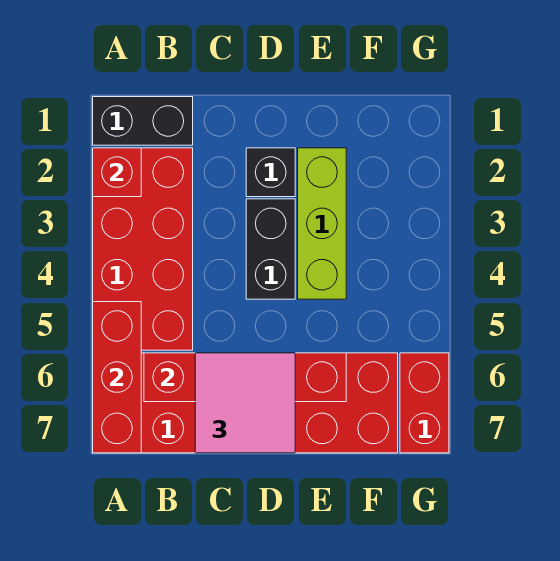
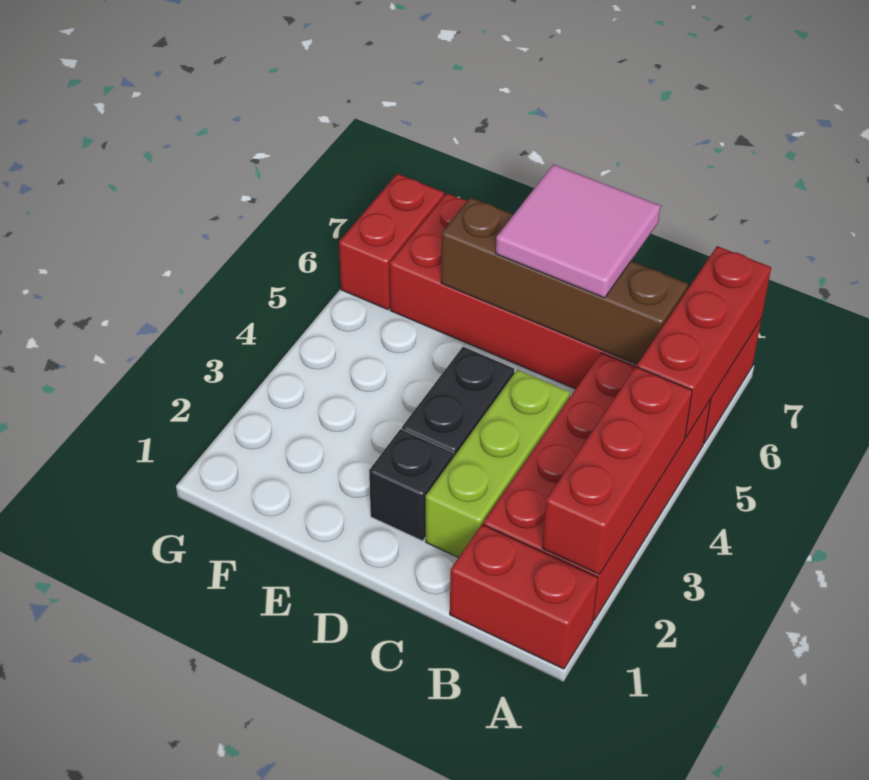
black 1x2 brick [93,97,193,145] -> red 1x2 brick [450,525,598,669]
red 1x1 brick [93,148,141,197] -> red 1x3 brick [542,367,692,574]
red 1x4 brick [144,353,346,402] -> brown 1x4 brick [441,198,688,364]
lime 1x3 brick [298,148,346,299] -> lime 1x3 brick moved to [426,370,570,558]

